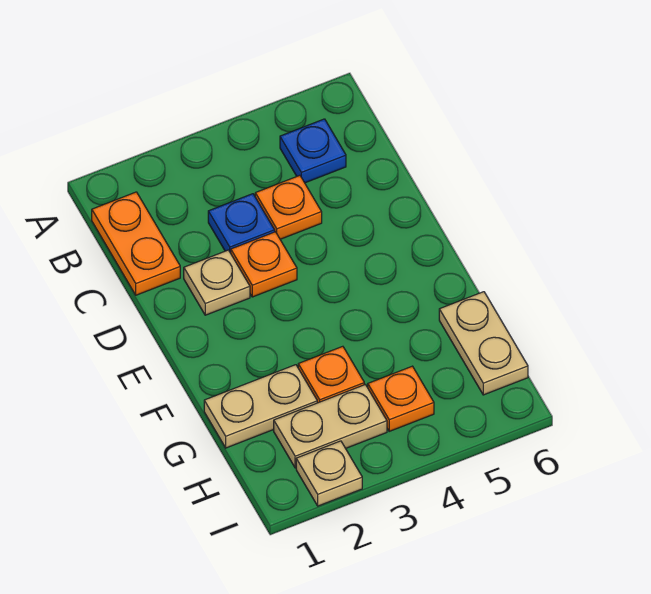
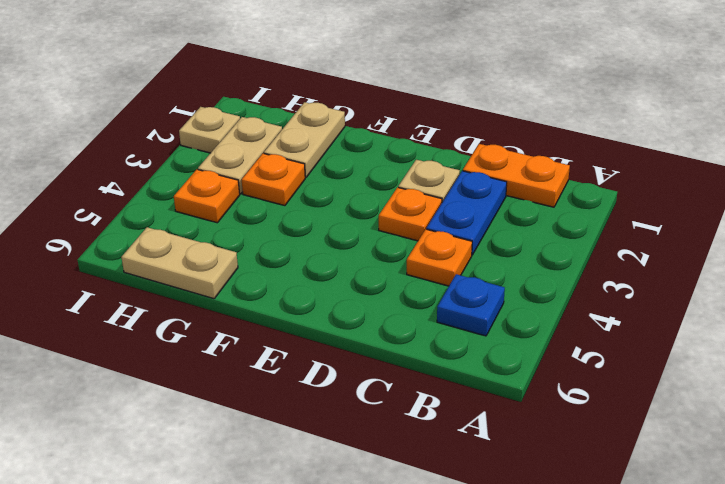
blue 1x1 plate [208,194,275,253] -> blue 1x2 plate [426,171,507,255]

